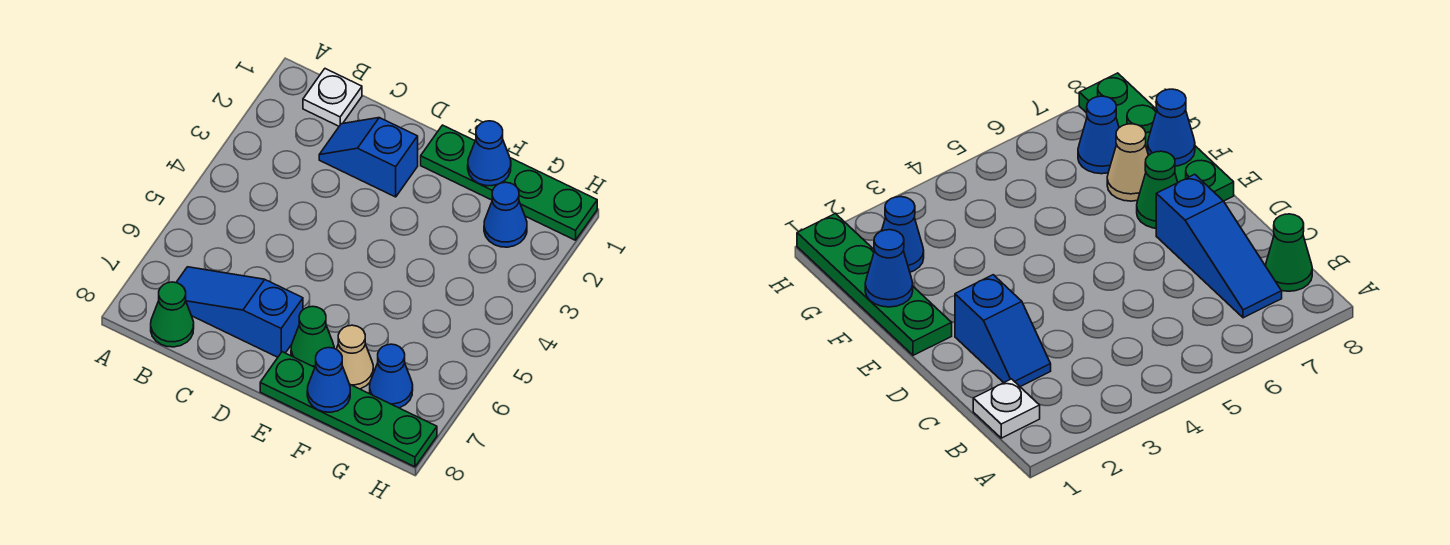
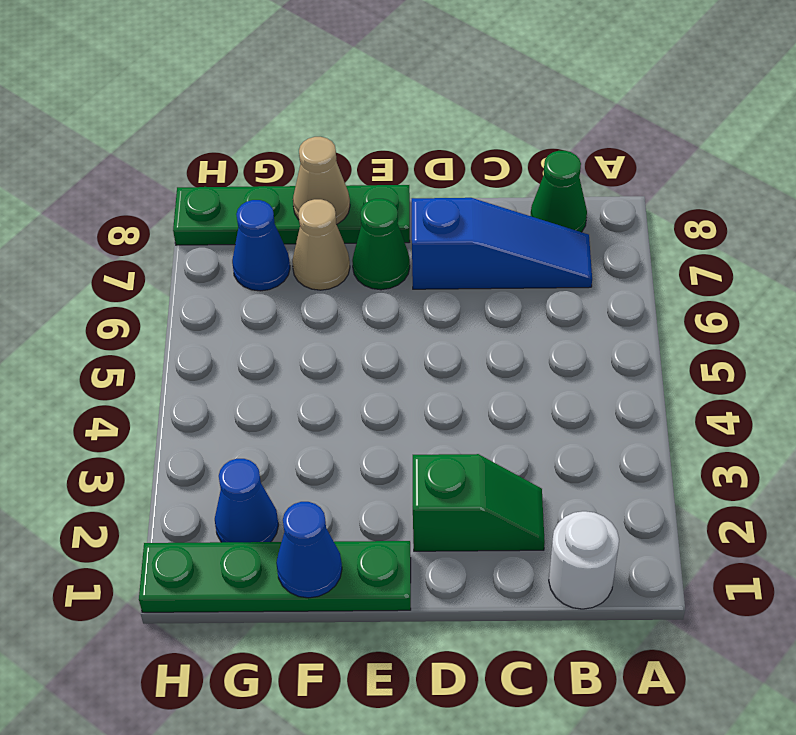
white 1x1 plate [303,69,362,126] -> white 1x1 round brick [549,511,619,609]
blue 1x2 slope [319,118,418,197] -> green 1x2 slope [413,454,545,551]
blue 1x1 cone [307,348,350,412] -> tan 1x1 cone [293,137,350,224]

